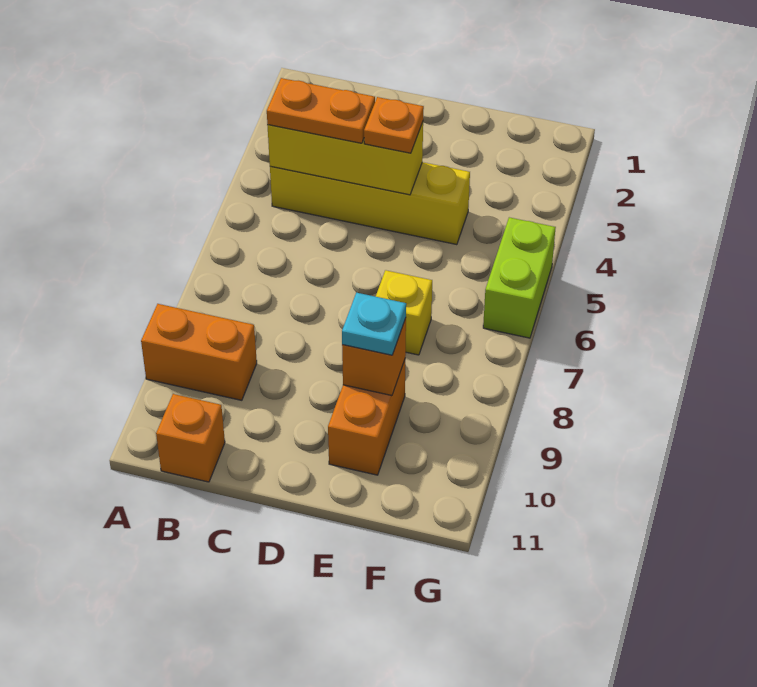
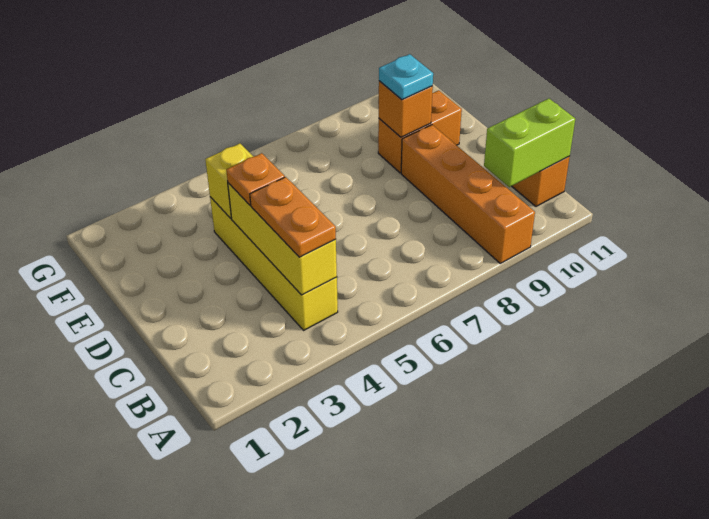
orange 1x2 brick [141,304,257,400] -> orange 1x4 brick [401,125,535,263]
yellow 1x1 brick [376,270,432,355] -> yellow 1x1 brick moved to [205,144,253,218]
lime 1x2 brick [483,217,556,338] -> lime 1x2 brick moved to [484,99,575,187]

